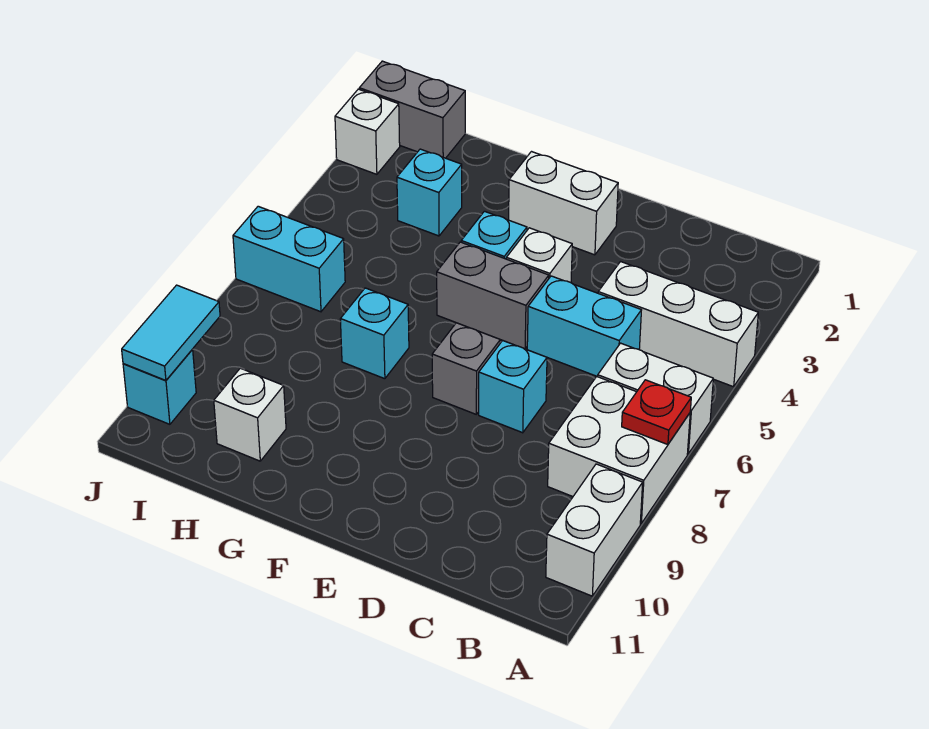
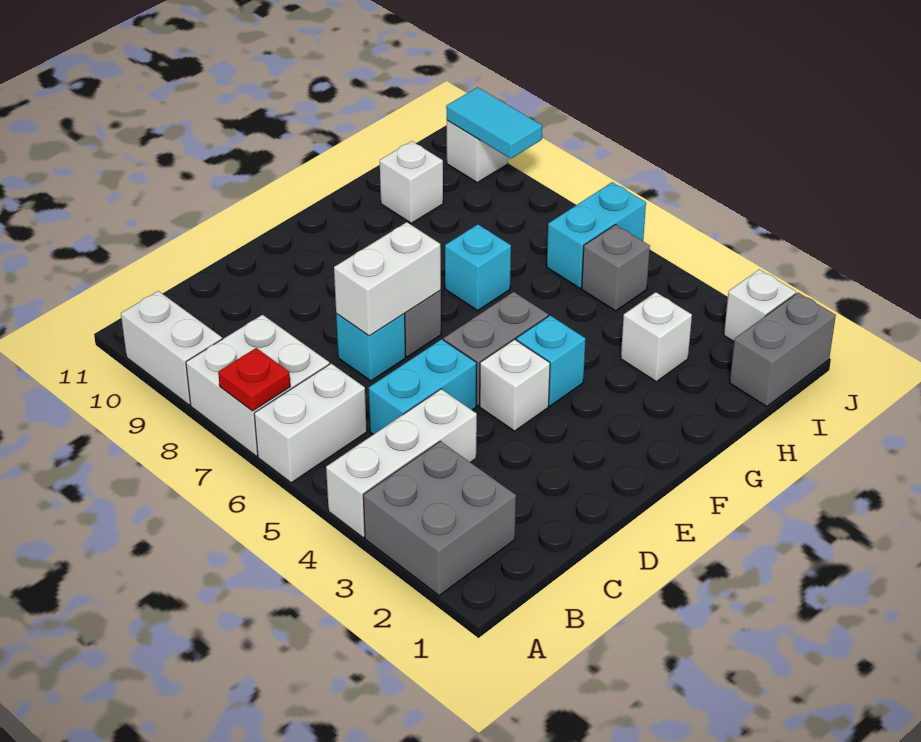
none -> grey 2x2 brick [363,441,516,595]
white 1x2 brick [509,152,618,255] -> white 1x2 brick moved to [334,222,441,336]
cyan 1x1 brick [397,149,462,236] -> white 1x1 brick [621,292,692,381]
none -> grey 1x1 brick [582,225,650,311]
cyan 1x1 brick [123,349,196,424] -> white 1x1 brick [447,120,508,182]

